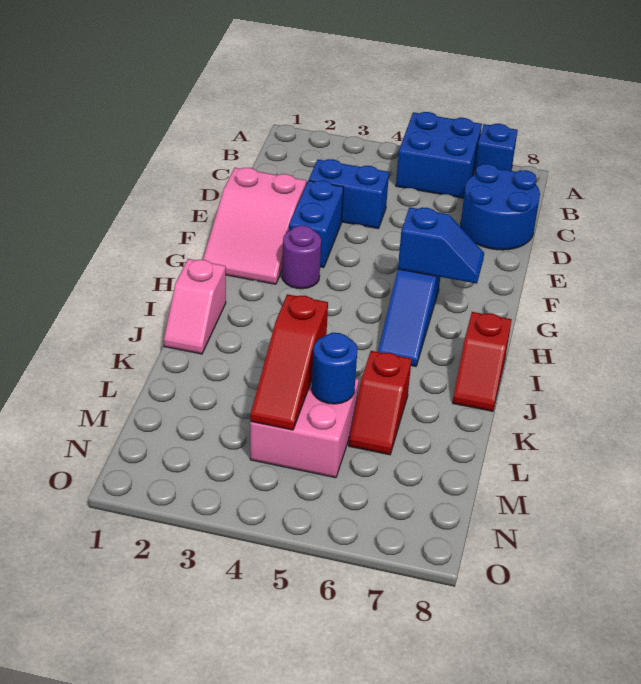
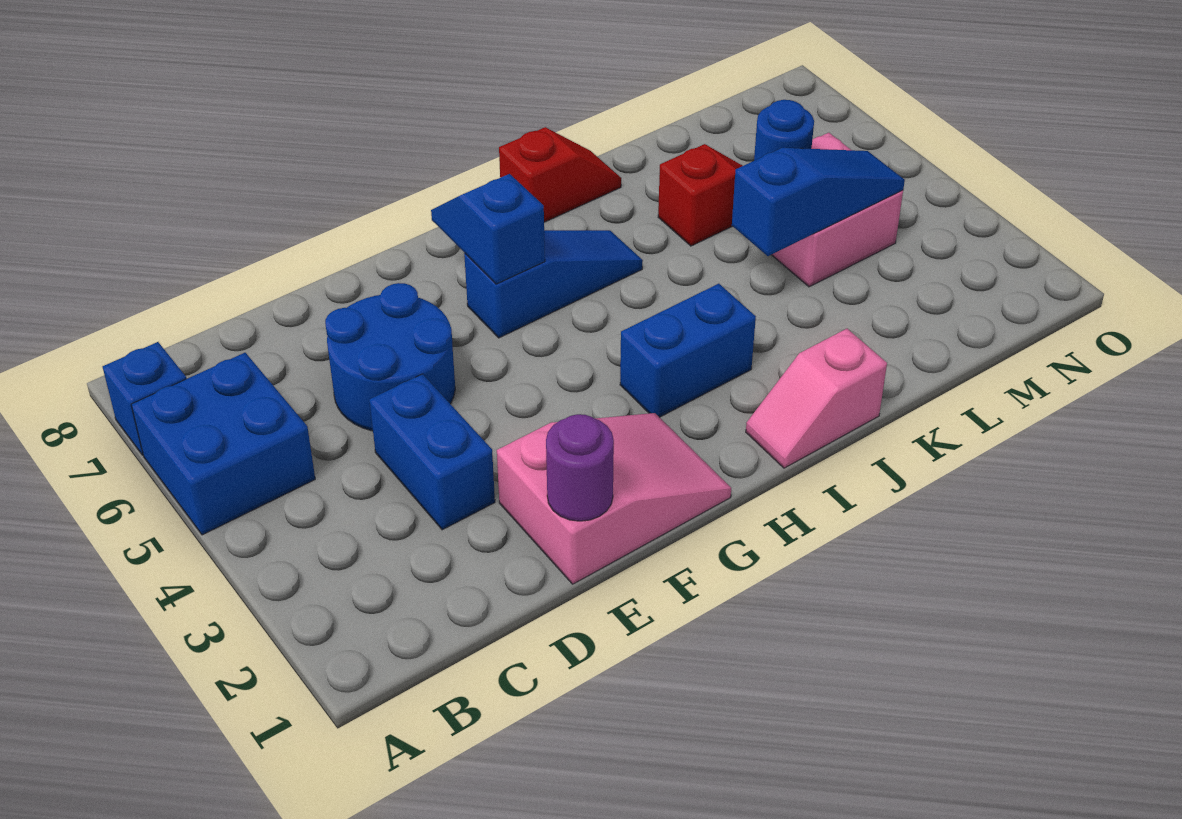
blue 2x2 round brick [461,164,540,250] -> blue 2x2 round brick moved to [325,283,455,431]
blue 1x2 brick [289,181,344,267] -> blue 1x2 brick moved to [620,284,756,417]
purple 1x1 round brick [282,226,321,289] -> purple 1x1 round brick moved to [546,414,614,521]
pink 1x2 slope [164,259,226,354] -> pink 1x2 slope turned to [746,329,887,468]
red 1x3 slope [250,294,328,430] -> blue 1x3 slope [732,148,905,256]

